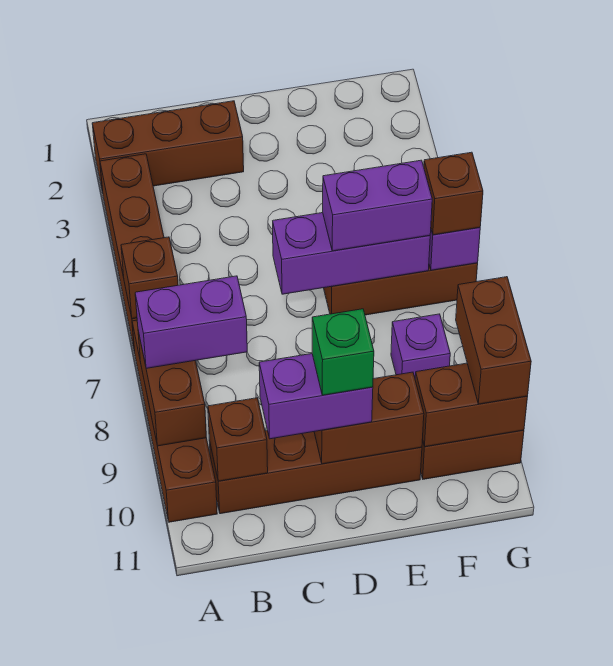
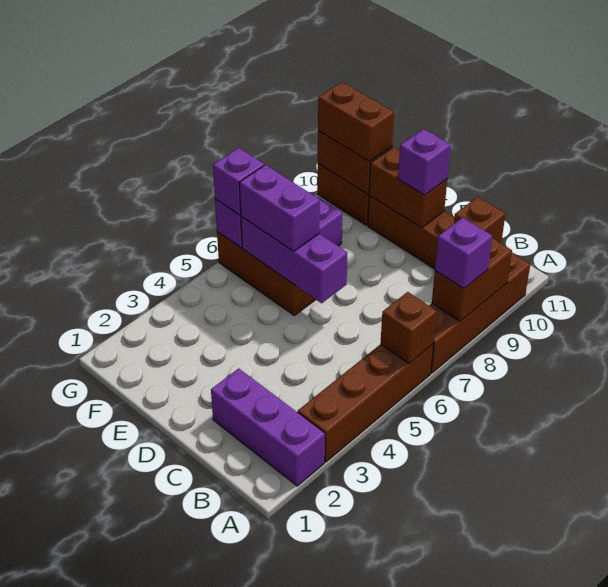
brown 1x3 brick [92,101,244,193] -> purple 1x3 brick [211,368,325,486]
purple 1x2 brick [135,276,247,368] -> purple 1x1 brick [435,218,492,289]
purple 1x2 brick [259,354,373,439] -> purple 1x1 brick [398,129,451,195]
green 1x1 brick [312,309,374,395] -> none
brown 1x1 brick [424,152,483,235] -> purple 1x1 brick [213,148,264,215]
brown 1x2 brick [456,277,531,404] -> brown 1x2 brick turned to [318,82,394,162]

